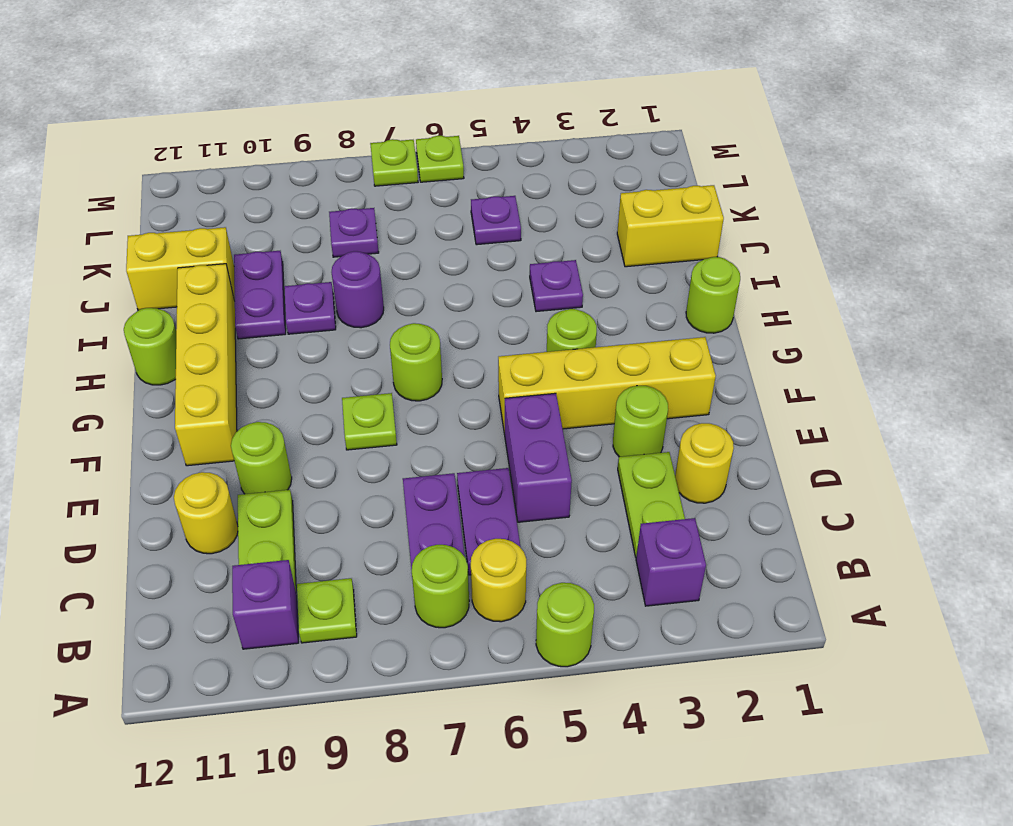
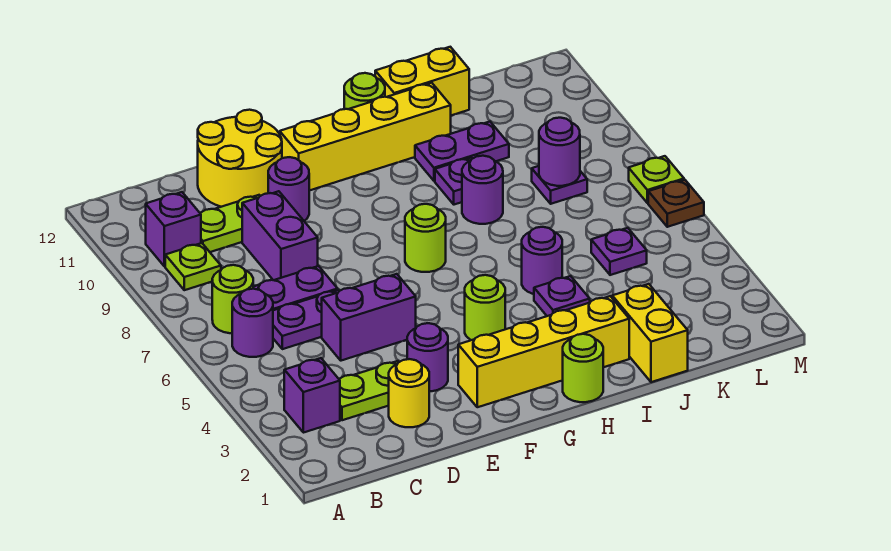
lime 1x1 round brick [536,583,594,667] -> none
yellow 1x1 round brick [471,539,526,622] -> purple 1x1 round brick [232,289,273,357]
none -> purple 1x2 brick [242,191,318,280]
yellow 1x1 round brick [174,472,238,554] -> yellow 2x2 round brick [198,110,282,207]
lime 1x1 round brick [613,386,668,457] -> purple 1x1 round brick [407,323,448,391]
lime 1x1 round brick [231,422,292,494] -> purple 1x1 round brick [268,157,309,221]
yellow 1x4 brick [498,337,716,434] -> yellow 1x4 brick turned to [458,296,629,407]
lime 1x1 plate [342,393,397,450] -> none
none -> purple 1x1 round brick [522,227,562,294]
yellow 1x2 brick [126,227,235,311] -> yellow 1x2 brick turned to [375,47,470,115]
none -> purple 1x1 round brick [539,118,580,186]
lime 1x1 plate [416,136,464,182] -> brown 1x1 plate [648,180,704,227]

